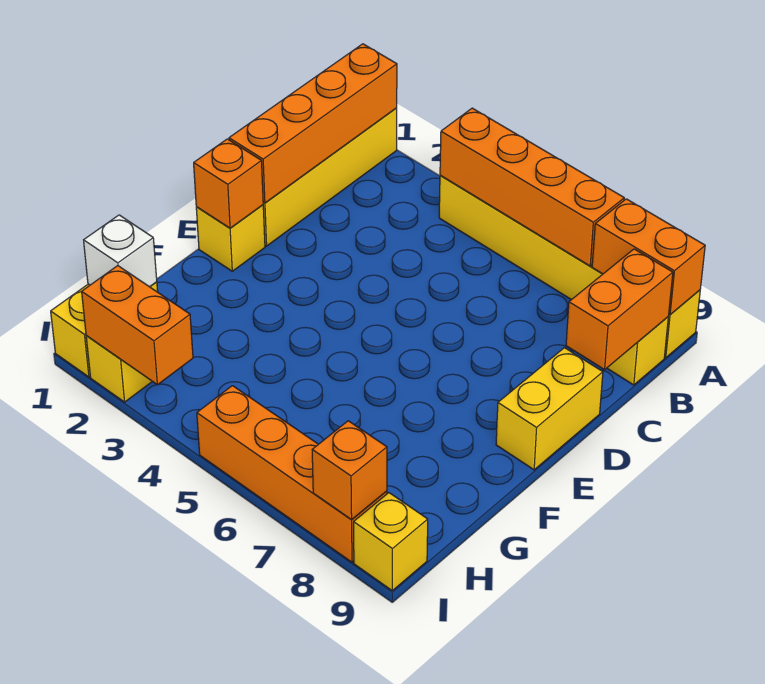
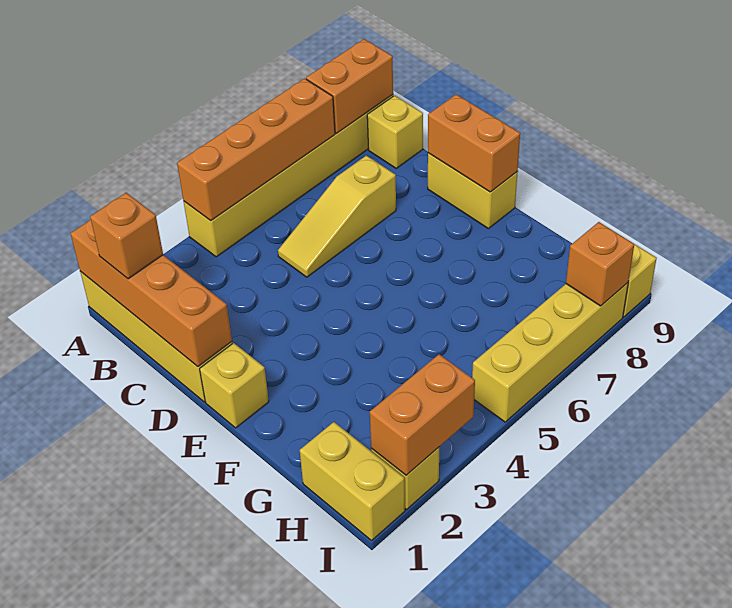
orange 1x2 brick [566,249,673,370] -> orange 1x2 brick moved to [428,94,520,192]
none -> yellow 1x3 slope [278,156,396,277]
orange 1x1 brick [194,139,263,228] -> orange 1x1 brick moved to [90,193,163,279]
white 1x1 brick [84,215,157,287] -> none
orange 1x4 brick [197,386,387,562] -> yellow 1x4 brick [472,283,628,422]

